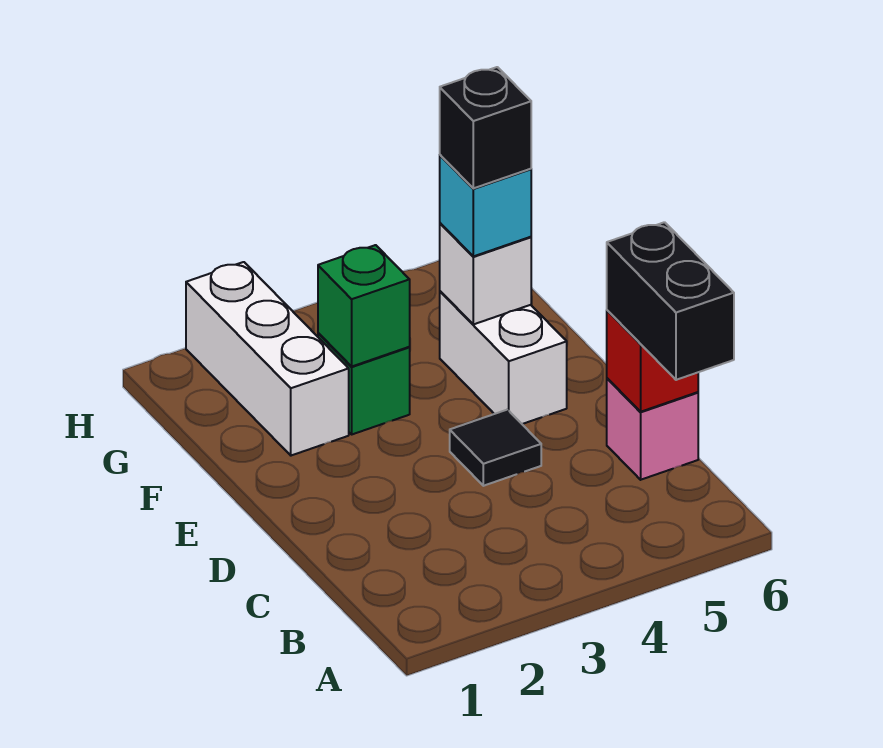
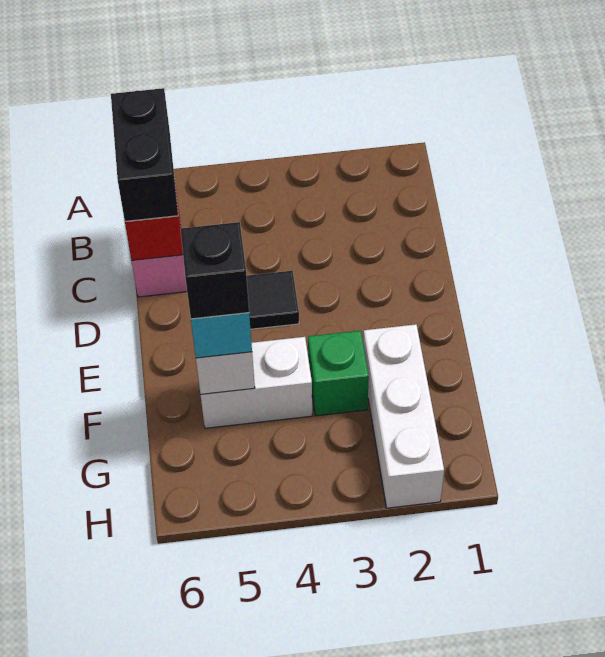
white 1x2 brick [440,291,567,424] -> white 1x2 brick turned to [201,337,313,428]
green 1x1 brick [318,245,410,366] -> none

